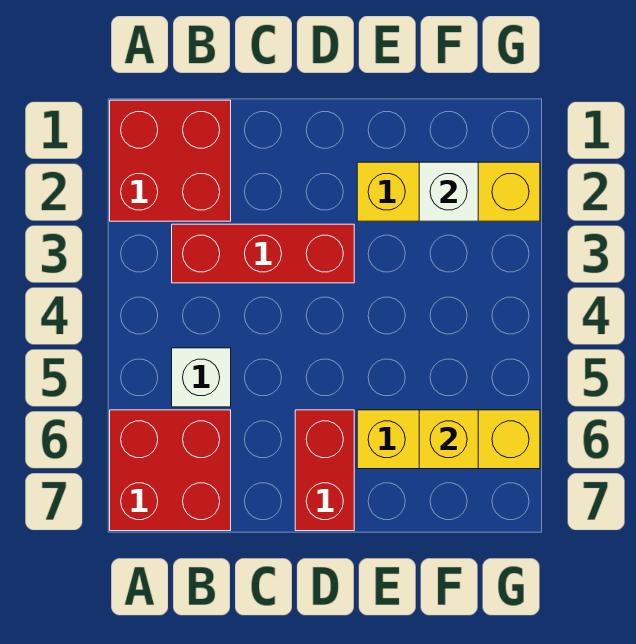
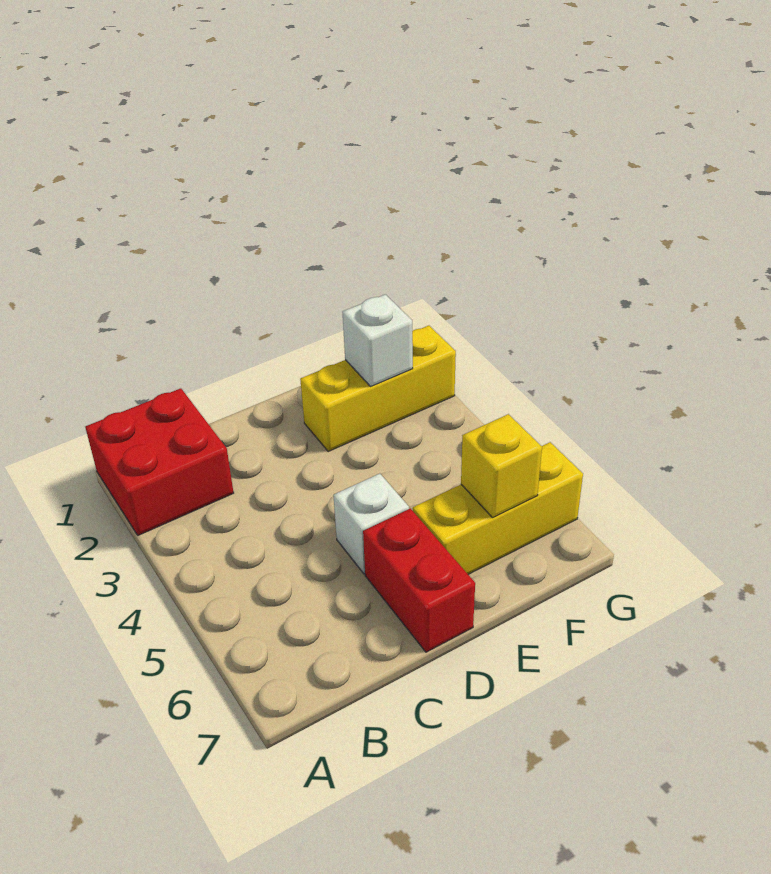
red 2x2 brick [110,410,231,531] -> none
red 1x3 brick [172,224,354,283] -> none
white 1x1 brick [172,348,231,407] -> white 1x1 brick moved to [333,474,409,574]

